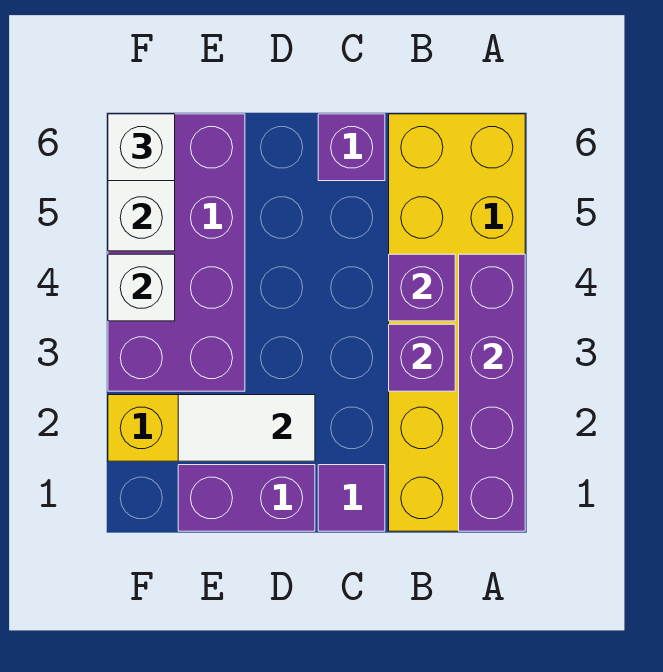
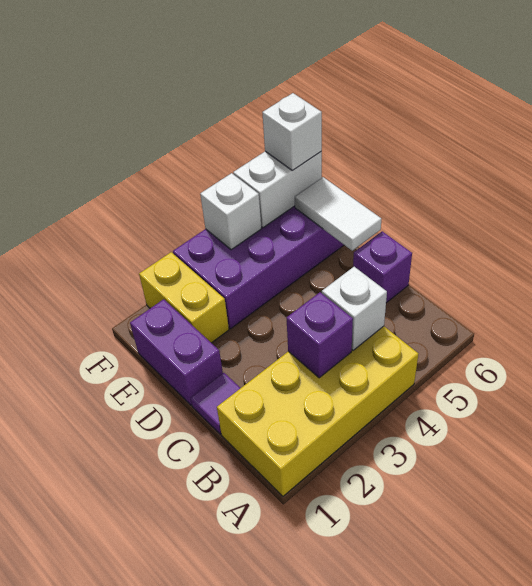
yellow 2x6 brick [389,114,525,531] -> yellow 2x4 brick [217,326,418,496]
purple 1x4 brick [459,254,525,531] -> none
purple 1x1 brick [389,254,455,321] -> white 1x1 brick [322,267,387,350]
white 1x2 tile [178,395,315,461] -> white 1x2 tile moved to [295,177,381,251]

